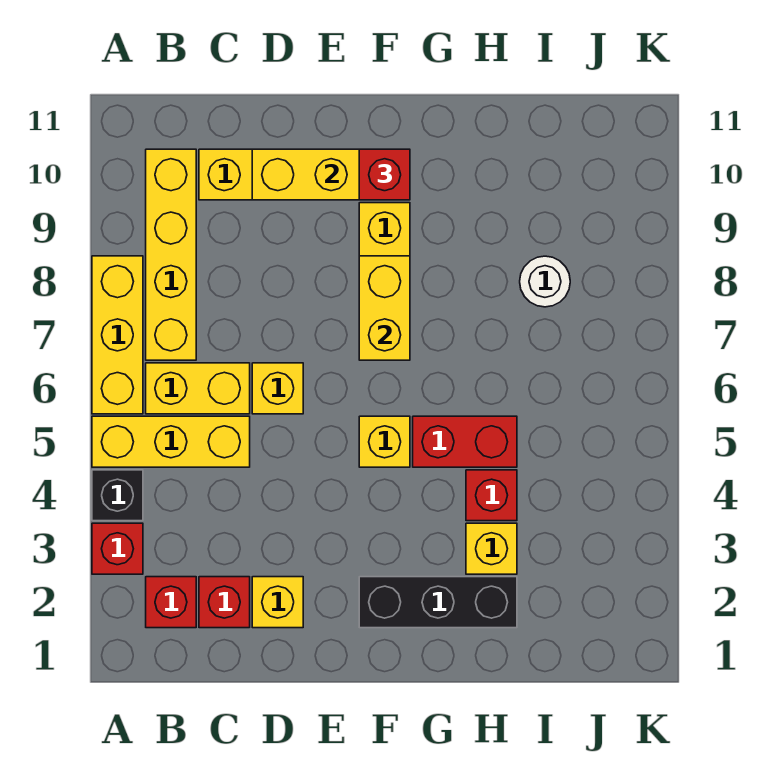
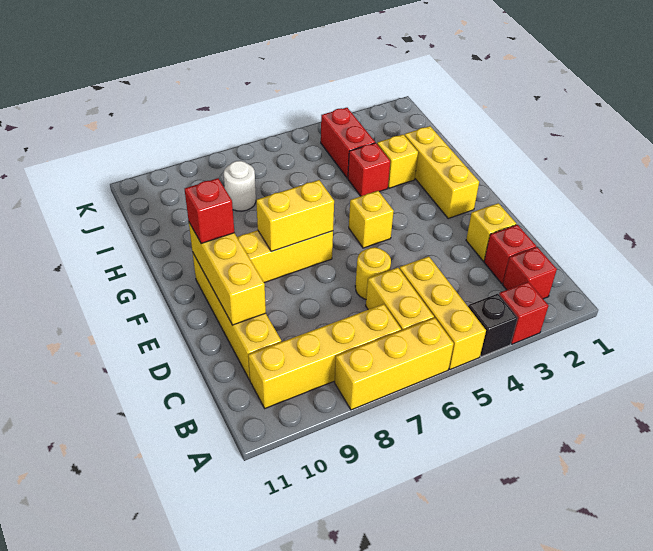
yellow 1x1 brick [252,363,303,414] -> yellow 1x1 round brick [355,247,391,299]
black 1x3 brick [359,577,517,628] -> yellow 1x3 brick [404,126,479,219]
red 1x2 brick [413,416,517,467] -> red 1x2 brick moved to [321,108,375,178]

